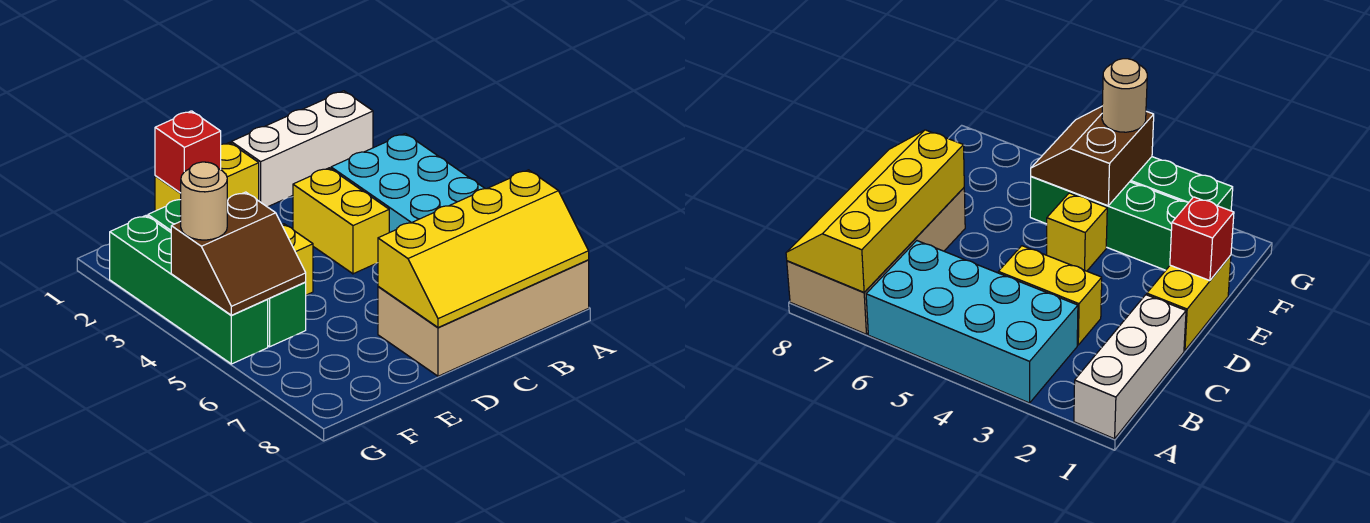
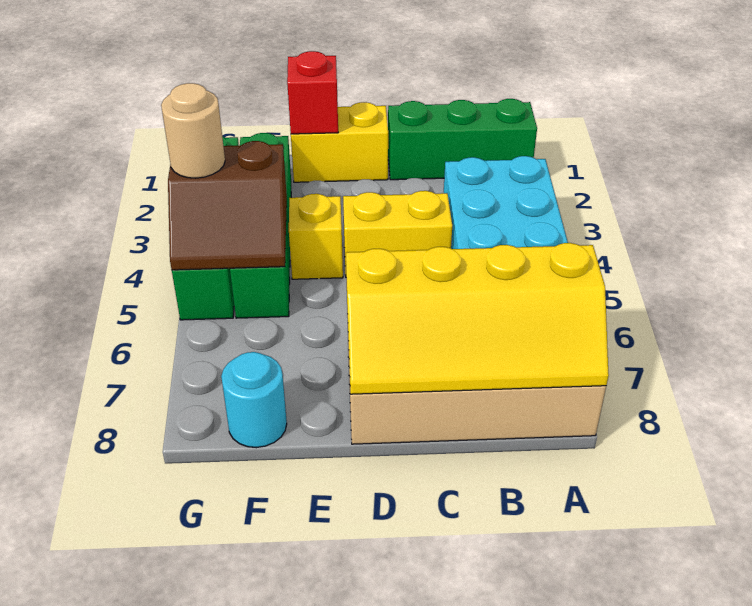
white 1x3 brick [231,91,373,207] -> green 1x3 brick [388,99,537,180]
yellow 1x2 brick [293,168,389,274] -> yellow 1x2 brick turned to [343,191,452,275]
none -> cyan 1x1 round brick [221,352,287,448]

